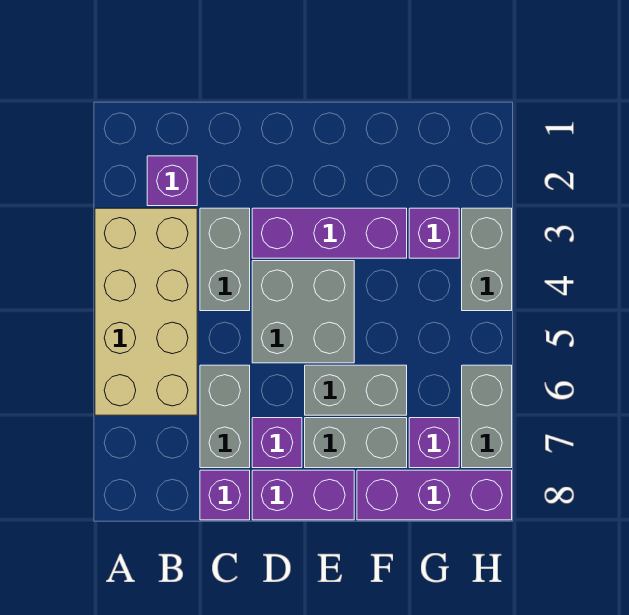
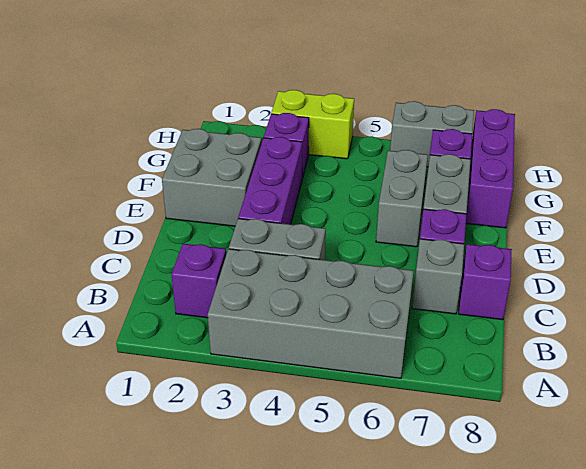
tan 2x4 brick [95,208,197,415] -> grey 2x4 brick [208,249,414,378]
grey 1x2 brick [200,365,250,468] -> grey 1x1 brick [412,239,464,314]
grey 2x2 brick [252,261,354,363] -> grey 2x2 brick moved to [162,129,262,226]
purple 1x2 brick [252,470,354,520] -> none
grey 1x2 brick [462,208,512,311] -> lime 1x2 brick [271,90,354,159]

